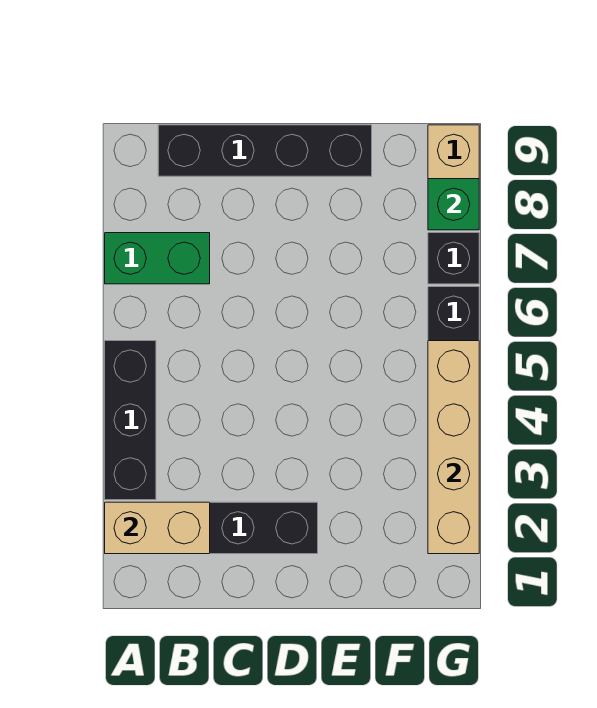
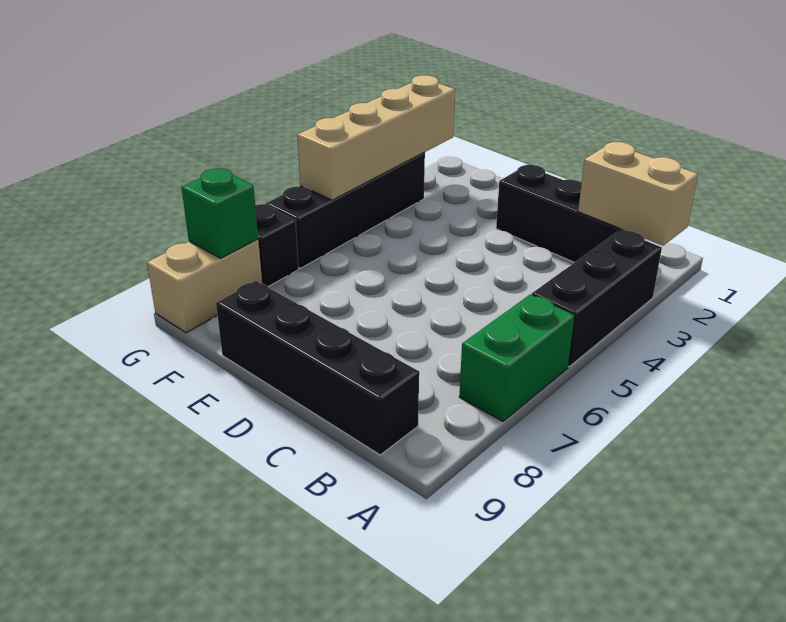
green 1x2 brick [105,233,210,284] -> green 1x2 brick turned to [459,295,574,421]

